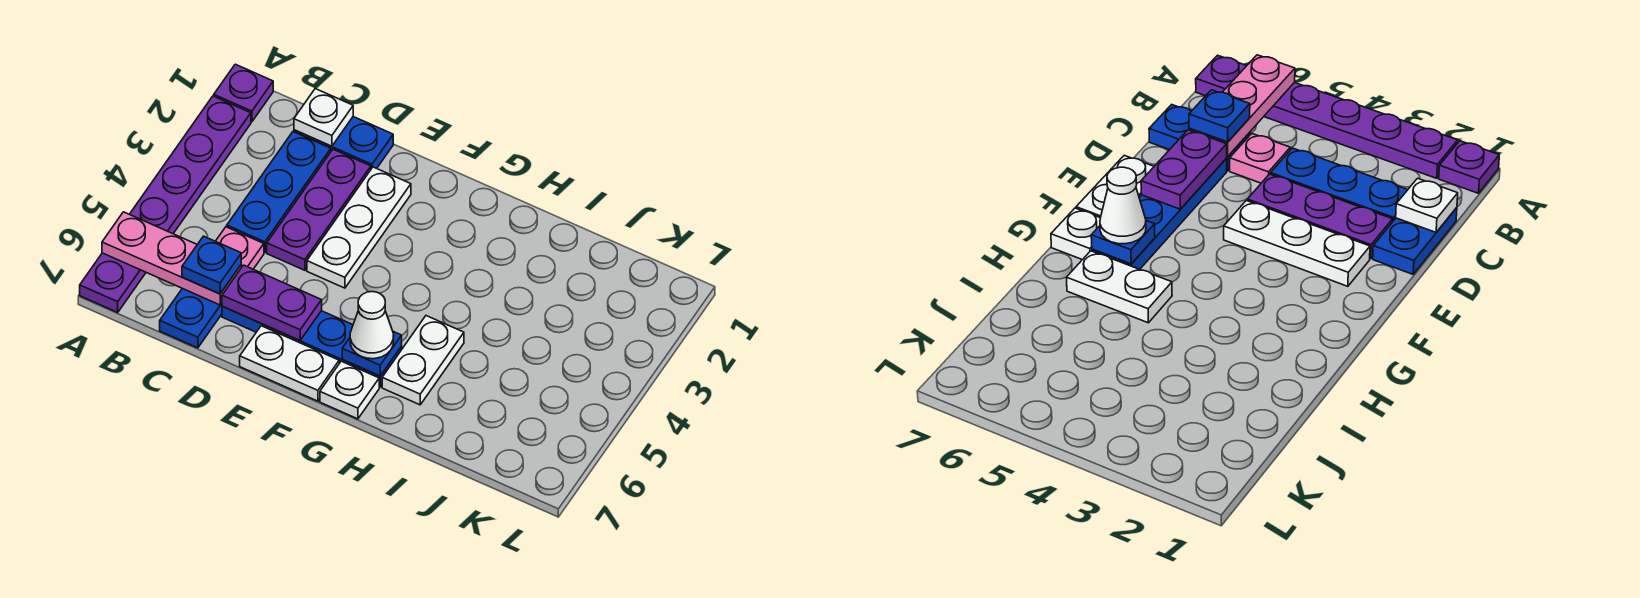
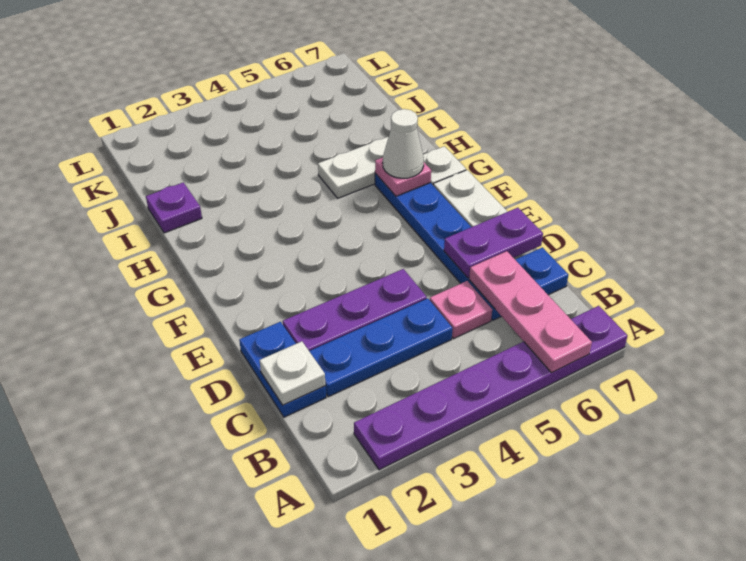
purple 1x1 plate [214,64,273,122] -> purple 1x1 plate moved to [146,182,202,233]
blue 1x1 plate [182,236,241,294] -> none
purple 1x2 plate [222,265,322,341] -> purple 1x2 plate turned to [444,208,543,278]
white 1x3 plate [307,167,411,288] -> none
blue 1x1 plate [342,332,402,376] -> pink 1x1 plate [375,158,431,196]

